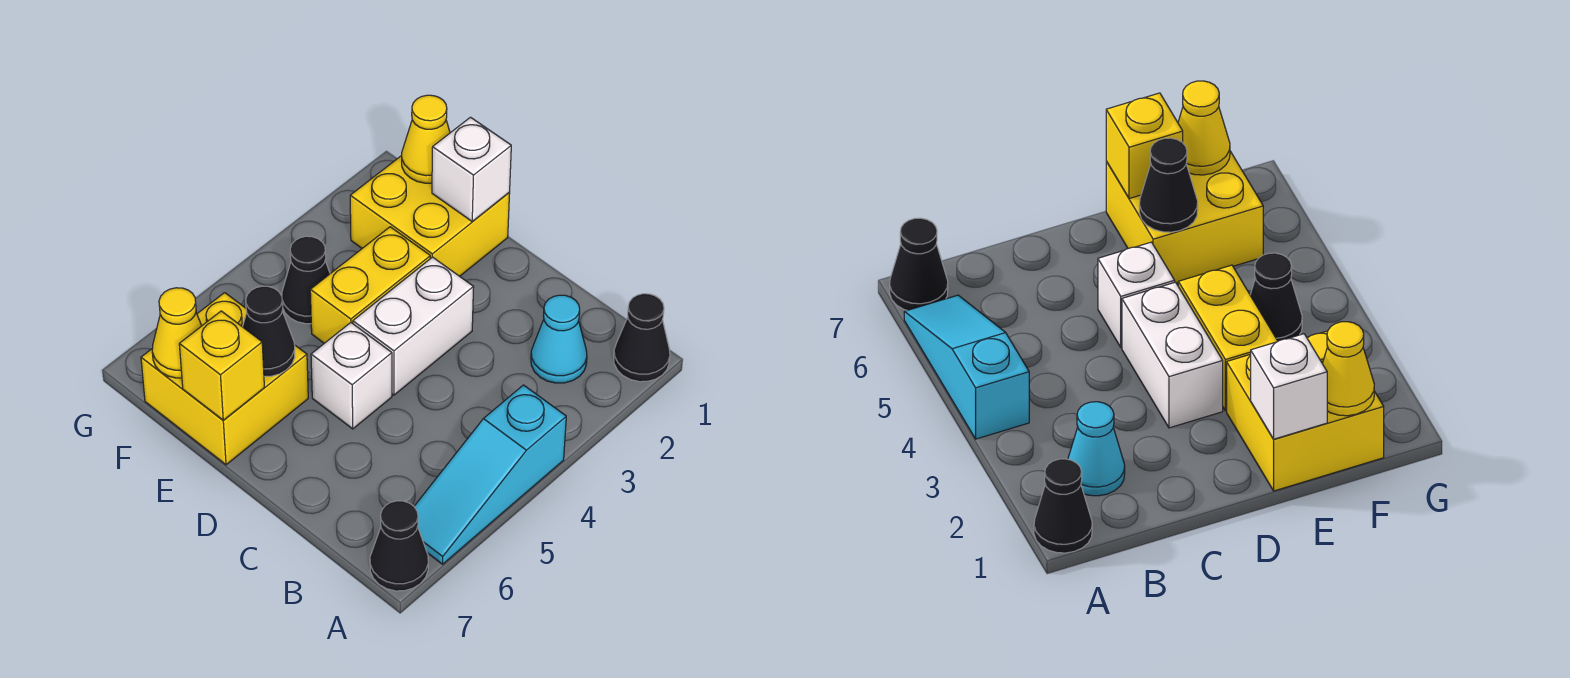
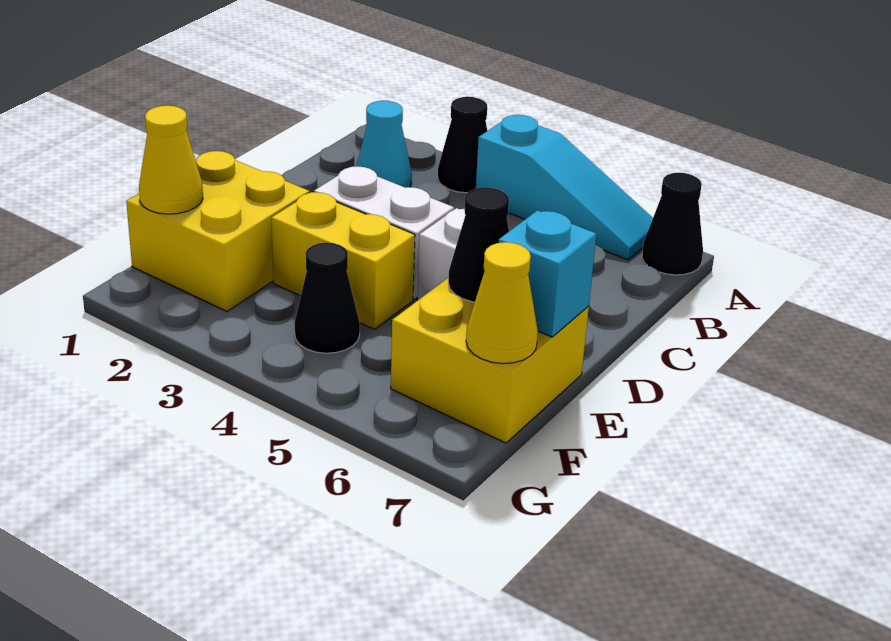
black 1x1 cone [614,294,670,382] -> black 1x1 cone moved to [438,97,487,193]
white 1x1 brick [432,117,511,222] -> none
yellow 1x1 brick [179,311,264,420] -> cyan 1x1 brick [498,210,596,337]

